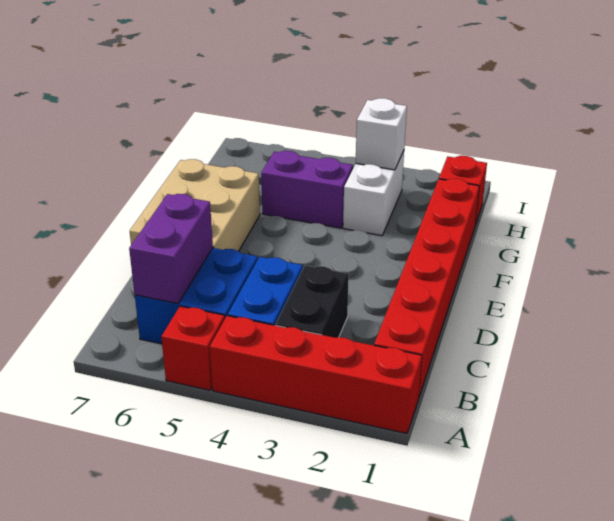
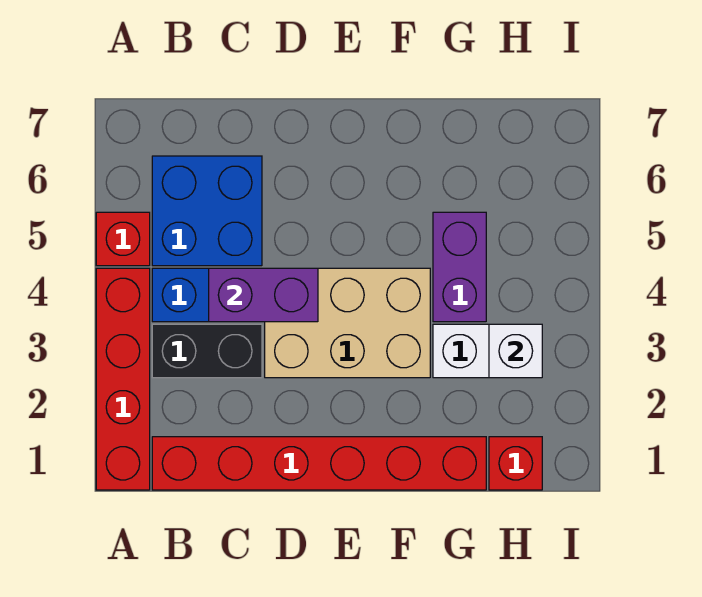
purple 1x2 brick [129,194,213,304] -> purple 1x2 brick moved to [209,268,318,322]
tan 2x3 brick [130,159,260,251] -> tan 2x3 brick moved to [265,268,430,378]

